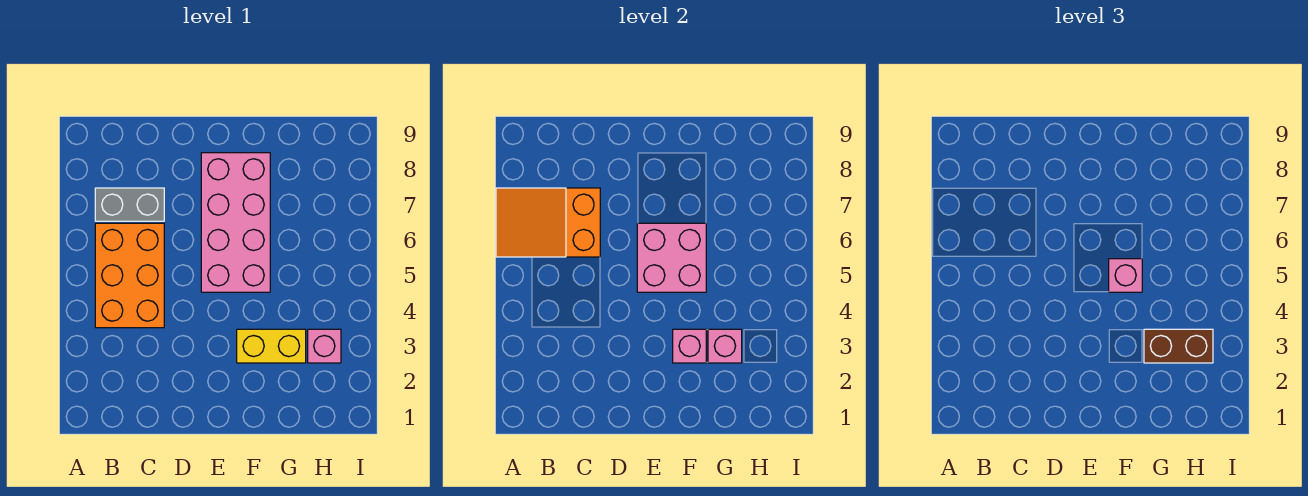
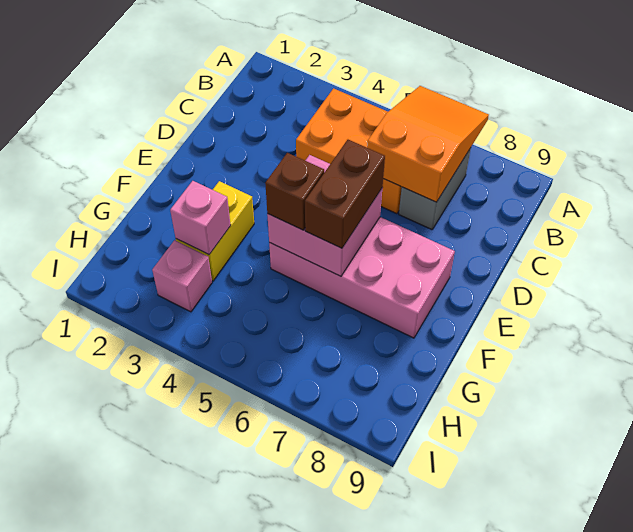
pink 1x1 brick [673,329,706,363] -> none
pink 1x1 brick [1109,259,1142,292] -> brown 1x1 brick [265,153,324,230]
brown 1x2 brick [1144,329,1213,363] -> brown 1x2 brick moved to [305,140,385,248]

